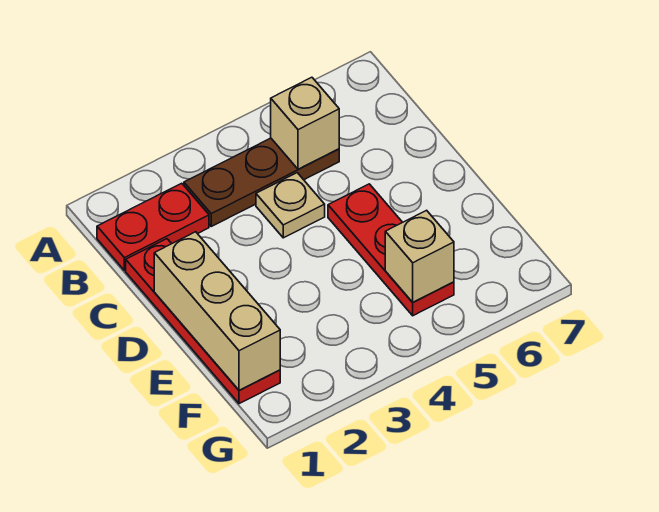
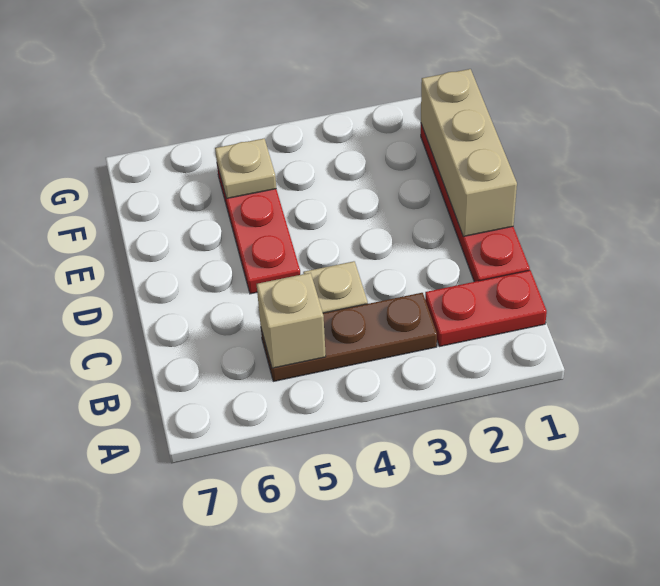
tan 1x1 brick [385,210,454,302] -> tan 1x1 plate [215,139,276,198]

